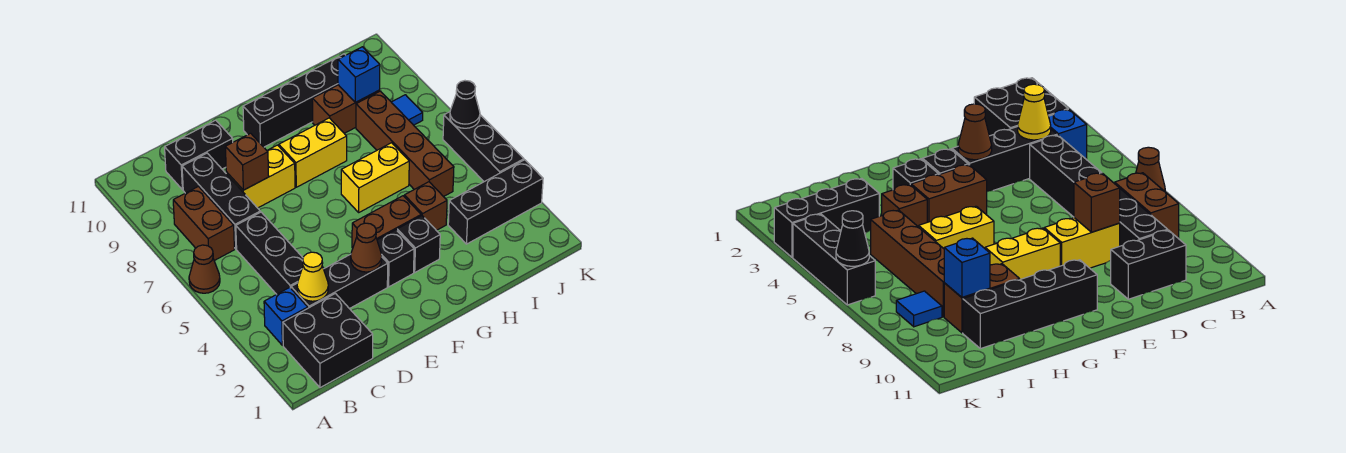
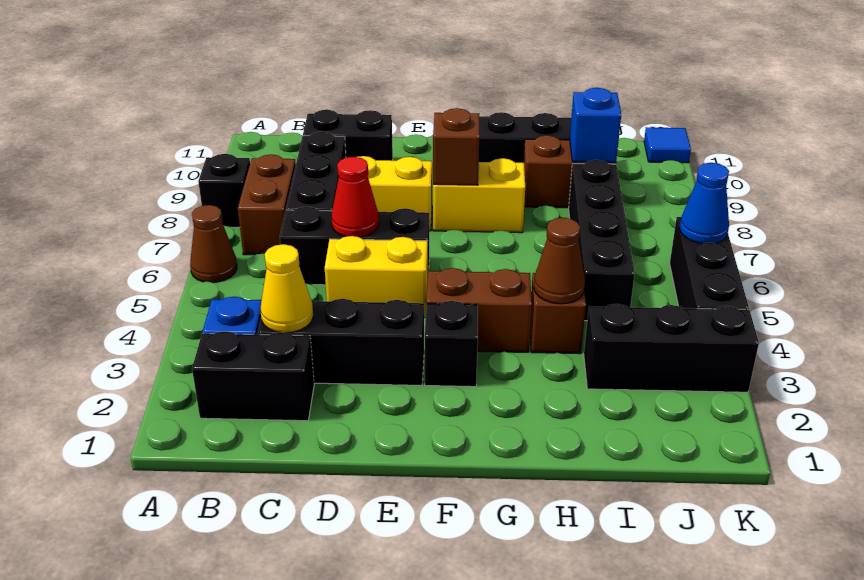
black 2x2 brick [283,294,373,388] -> black 1x2 brick [192,331,314,421]
black 1x3 brick [236,212,303,294] -> black 1x3 brick turned to [280,207,429,285]
none -> red 1x1 cone [331,157,379,237]
brown 1x1 brick [225,133,269,190] -> brown 1x1 brick moved to [433,108,479,185]
brown 1x1 cone [351,223,382,272] -> brown 1x1 cone moved to [534,218,585,304]
black 1x1 brick [397,216,440,272] -> black 1x1 brick moved to [198,154,250,227]
yellow 1x2 brick [341,143,409,212] -> yellow 1x2 brick moved to [325,236,428,318]
brown 1x4 brick [356,91,454,197] -> black 1x4 brick [569,160,635,321]
blue 1x1 tile [392,95,423,125] -> blue 1x1 tile moved to [644,127,691,163]
black 1x1 cone [450,81,480,128] -> blue 1x1 cone [680,163,729,243]

